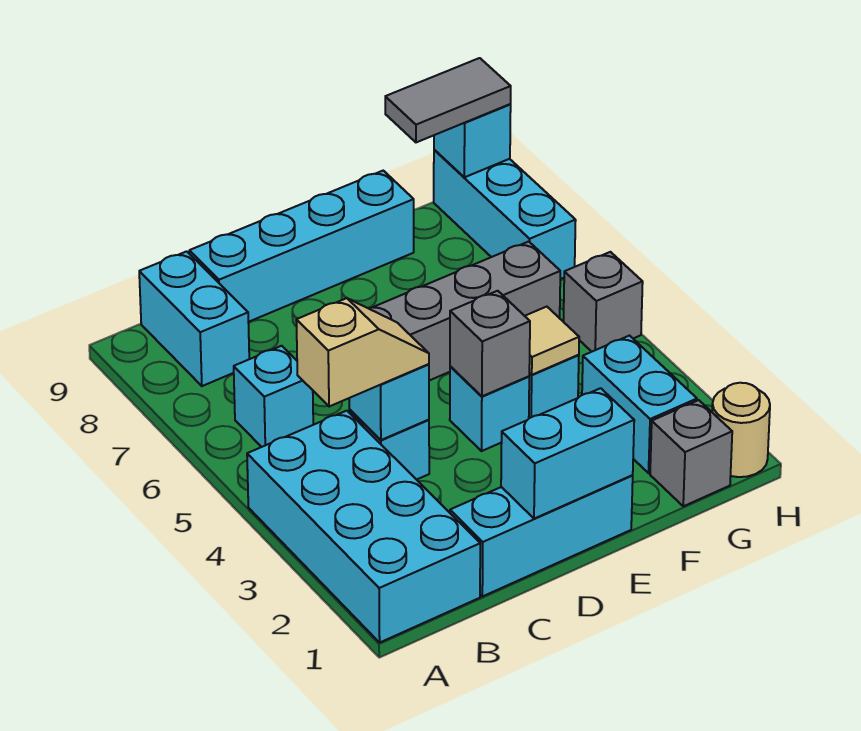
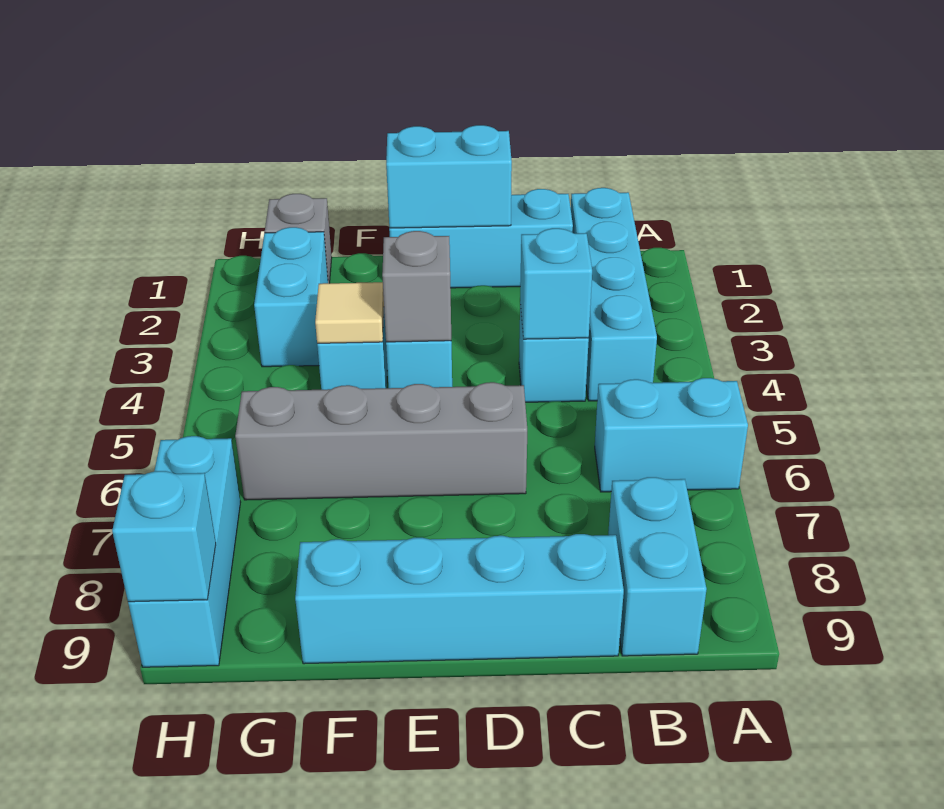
cyan 2x4 brick [247,411,480,642] -> cyan 1x4 brick [571,188,657,401]
tan 1x2 slope [296,298,429,407] -> none
cyan 1x1 brick [234,346,313,447] -> cyan 1x2 brick [595,378,748,492]
grey 1x2 tile [385,58,511,142] -> none
tan 1x1 round brick [712,383,770,477] -> none
grey 1x1 brick [564,252,643,352] -> none

